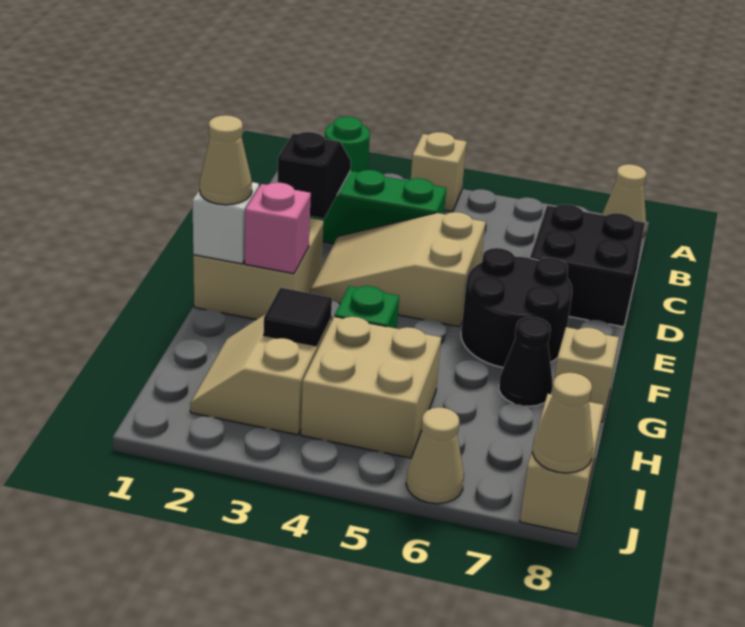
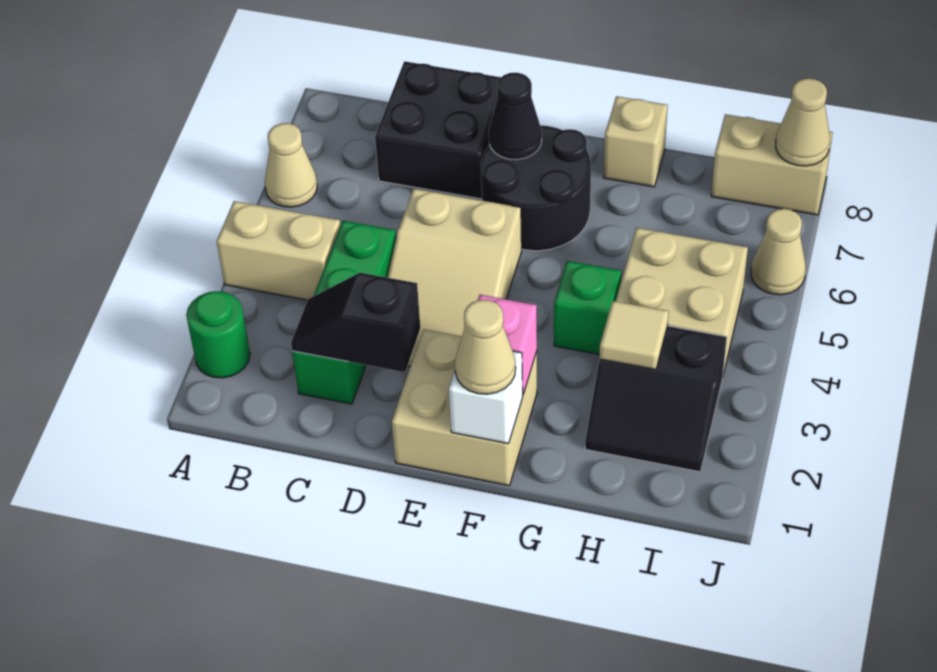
tan 1x1 brick [411,132,467,212] -> tan 1x2 brick [217,201,341,300]
tan 1x1 cone [602,164,647,238] -> tan 1x1 cone moved to [265,123,317,207]
black 1x1 cone [499,317,552,406] -> black 1x1 cone moved to [489,73,542,160]
tan 2x2 slope [190,315,331,435] -> black 2x2 slope [585,326,727,472]
black 1x1 tile [264,288,332,346] -> tan 1x1 tile [599,301,669,370]

